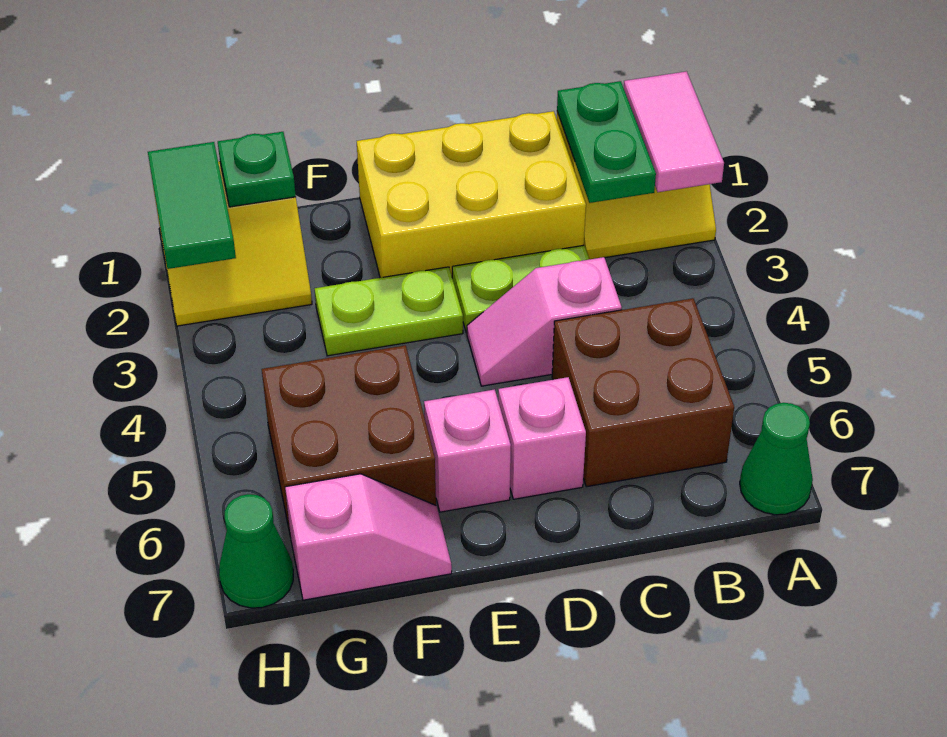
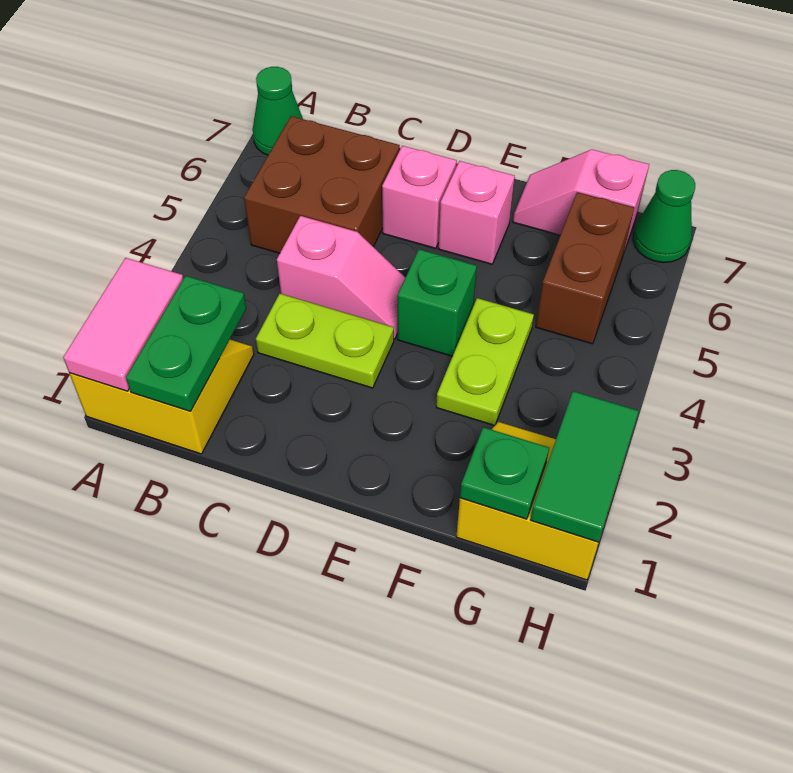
yellow 2x3 brick [357,111,586,278] -> none
lime 1x2 plate [315,267,463,356] -> lime 1x2 plate turned to [436,298,534,426]
none -> green 1x1 brick [398,249,477,356]
brown 2x2 brick [262,345,436,537] -> brown 1x2 brick [536,192,634,344]

